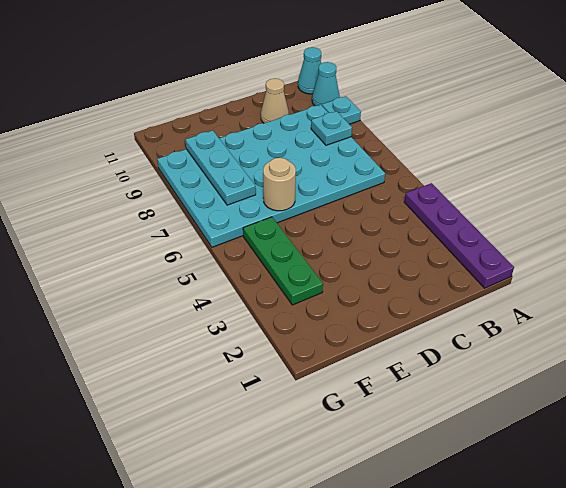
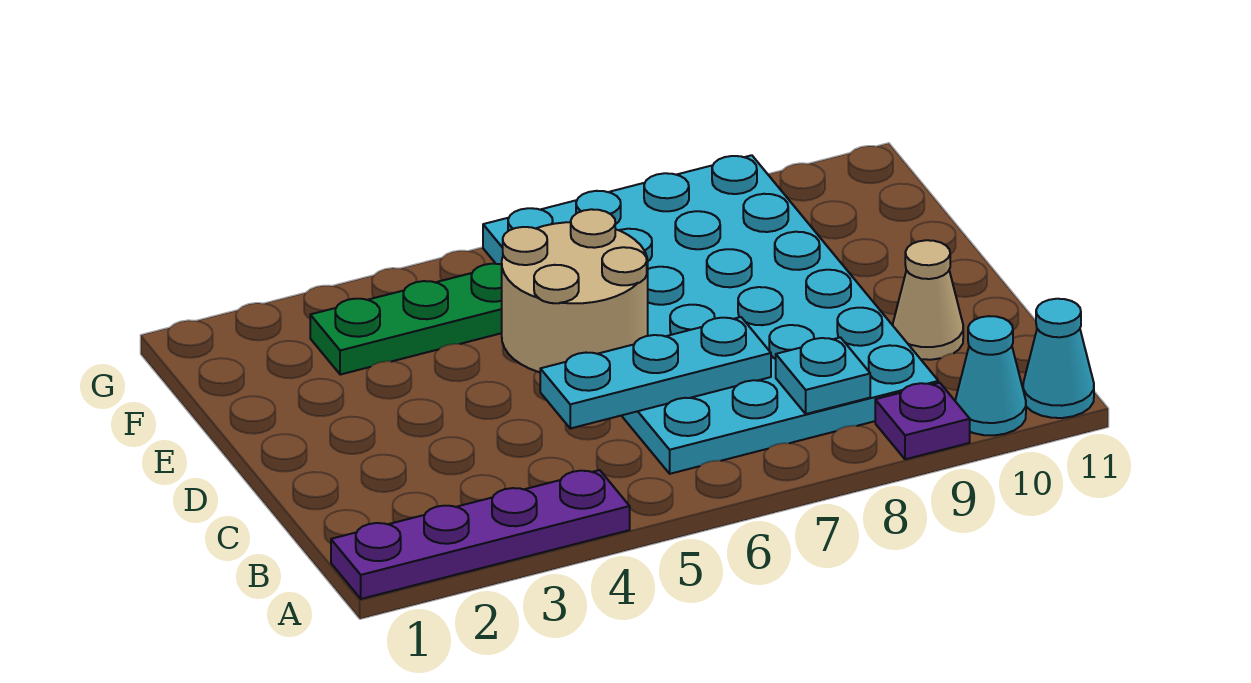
cyan 1x1 plate [322,96,361,124] -> purple 1x1 plate [875,383,970,459]
tan 1x1 round brick [263,158,296,211] -> tan 2x2 round brick [502,209,648,372]
cyan 1x3 plate [186,130,256,205] -> cyan 1x3 plate moved to [540,317,771,428]

